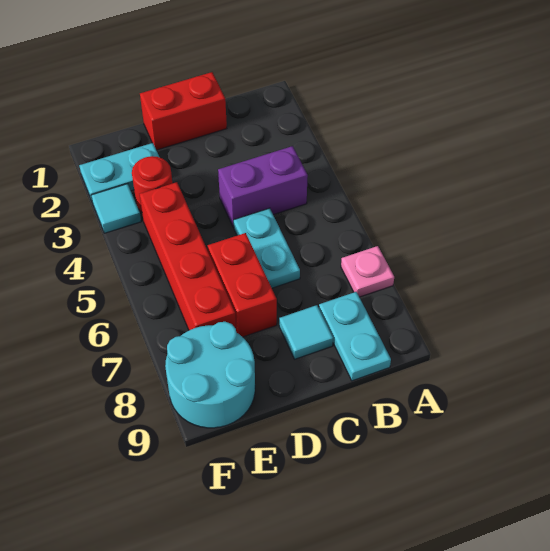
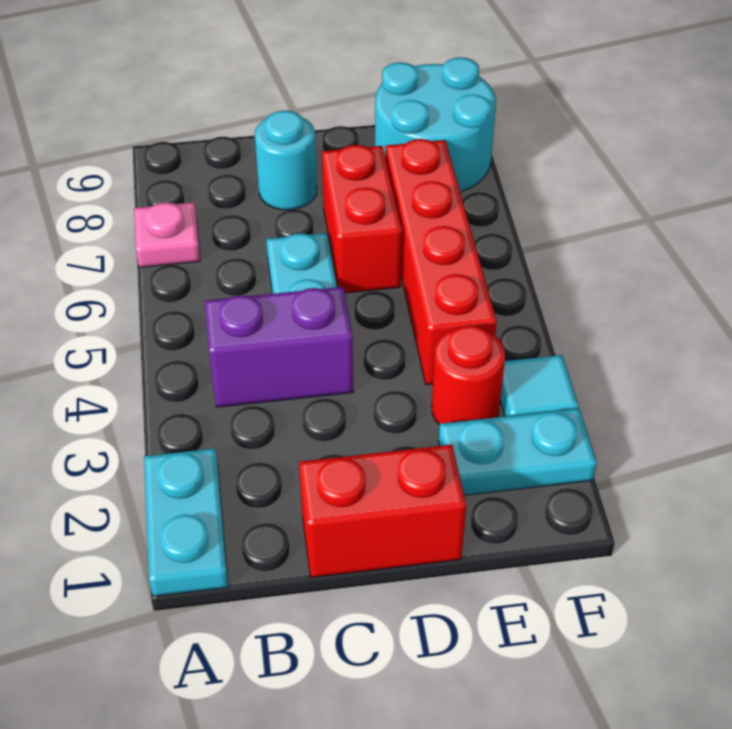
cyan 1x2 plate [319,292,391,381] -> cyan 1x2 plate moved to [144,448,228,596]
cyan 1x1 tile [279,305,333,359] -> cyan 1x1 round brick [255,110,317,210]

